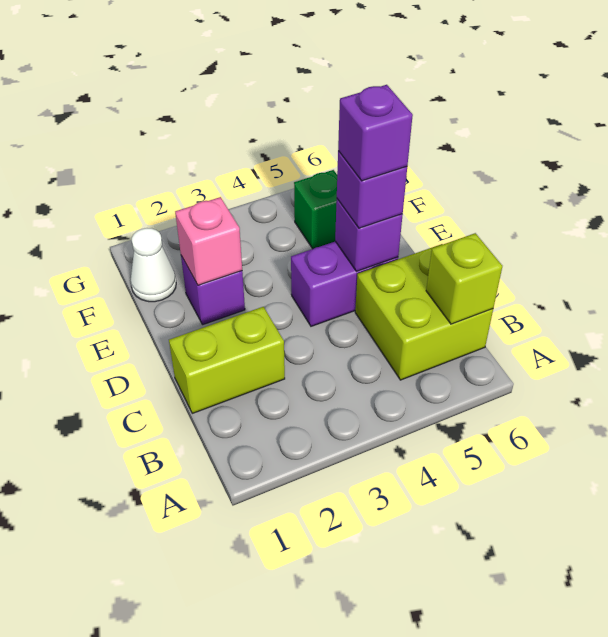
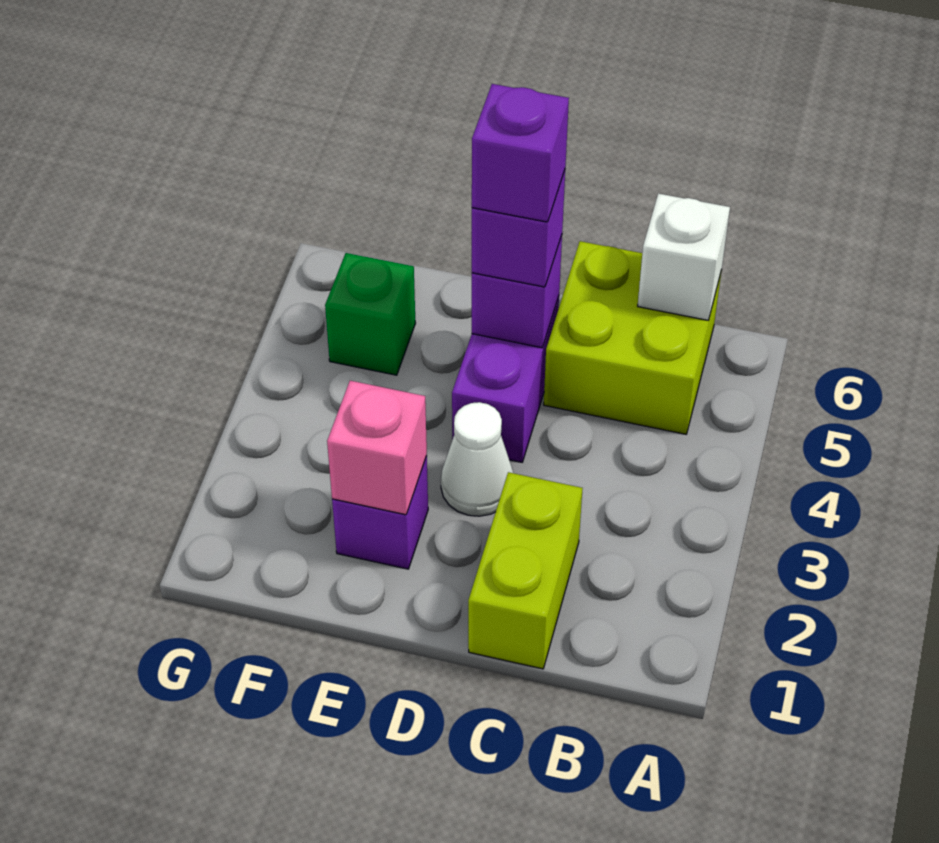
lime 1x1 brick [426,233,502,324] -> white 1x1 brick [638,193,730,321]
white 1x1 cone [130,228,176,302] -> white 1x1 cone moved to [441,402,513,516]

